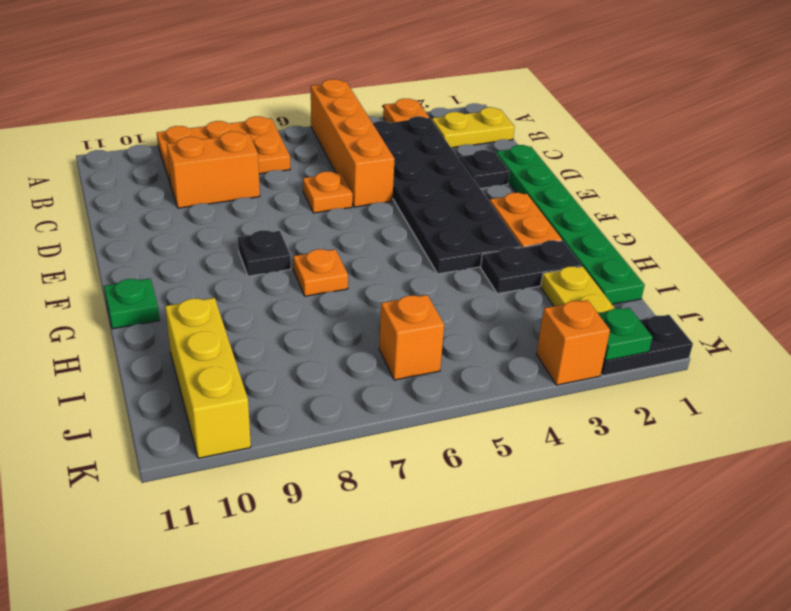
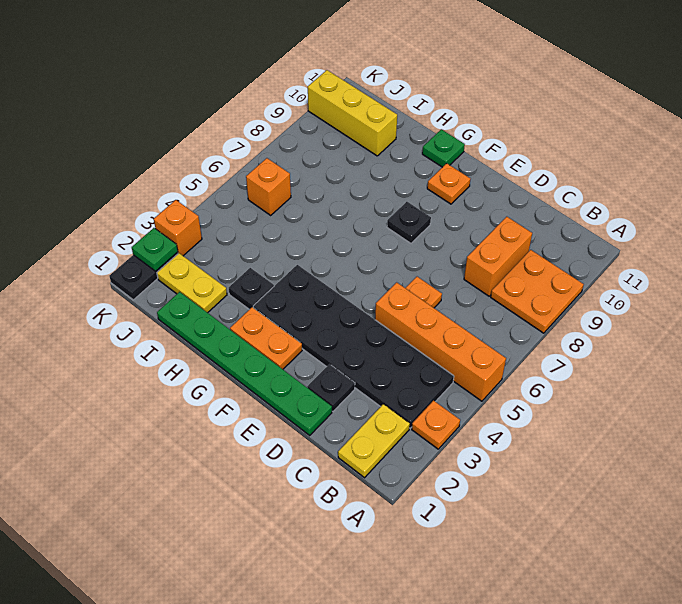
orange 2x3 plate [157,116,290,185] -> orange 2x2 plate [491,250,584,333]
orange 1x1 plate [293,249,348,296] -> orange 1x1 plate moved to [427,163,470,204]
black 1x2 plate [481,240,582,294] -> black 1x1 plate [229,268,274,309]

